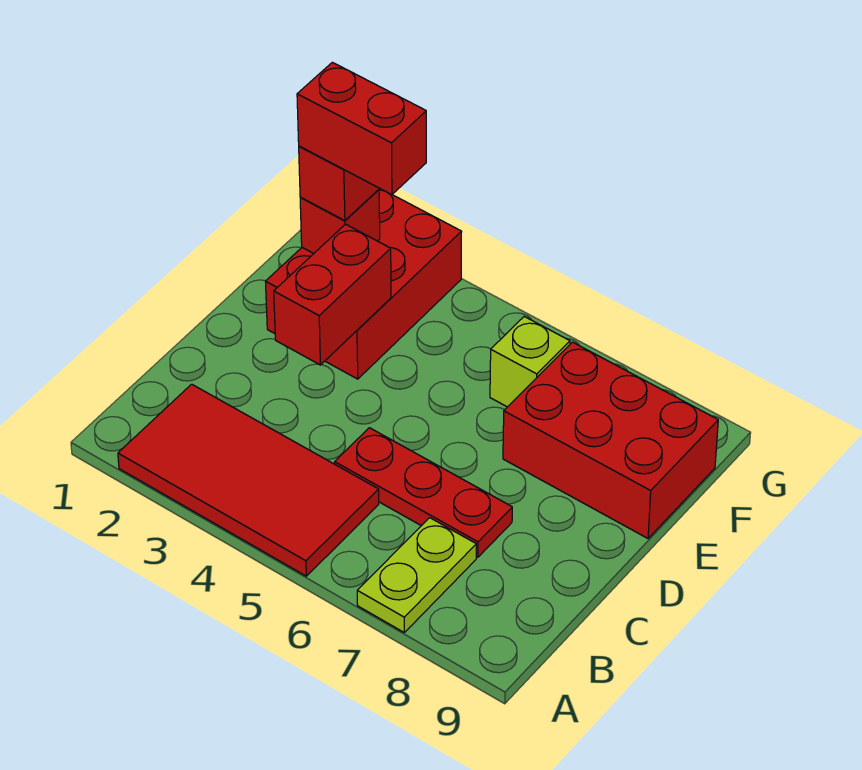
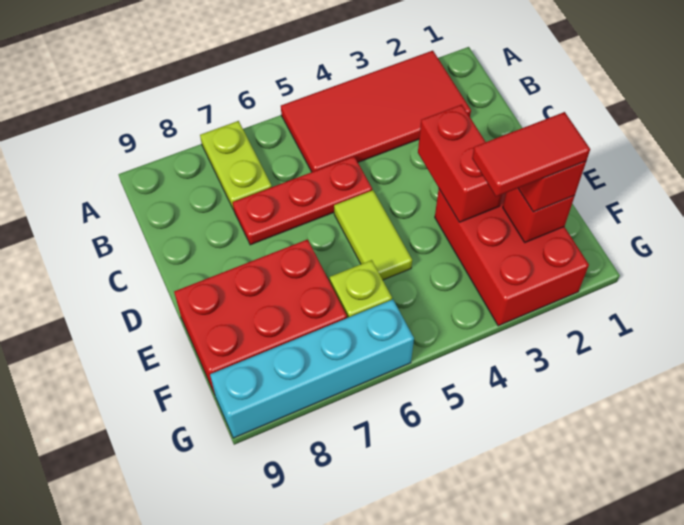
none -> lime 1x2 tile [334,190,412,280]
red 1x2 brick [297,62,426,195] -> red 1x2 tile [472,112,590,197]
none -> cyan 1x4 brick [210,300,414,438]

